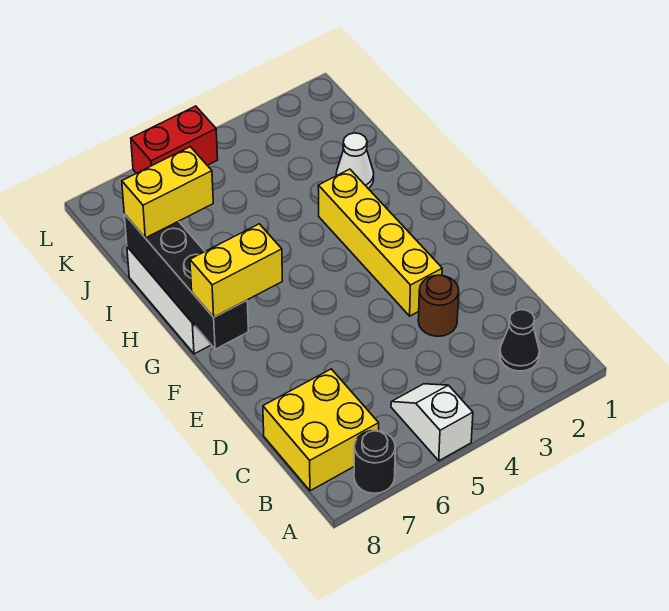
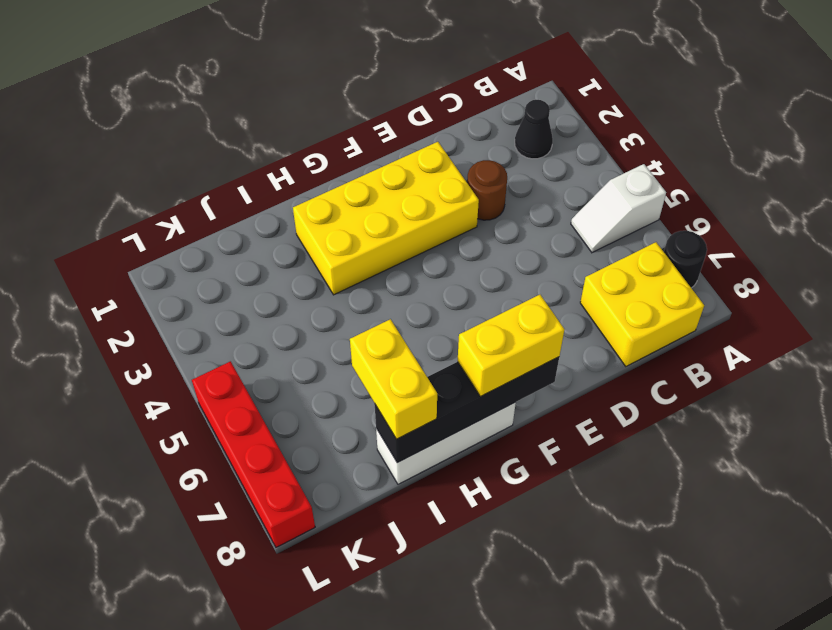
yellow 1x4 brick [318,169,442,316] -> yellow 2x4 brick [293,142,479,295]
yellow 1x2 brick [190,224,282,317] -> yellow 1x2 brick turned to [458,295,564,397]
white 1x1 cone [336,133,374,189] -> none
red 1x2 brick [131,106,218,173] -> red 1x4 brick [192,361,315,547]

